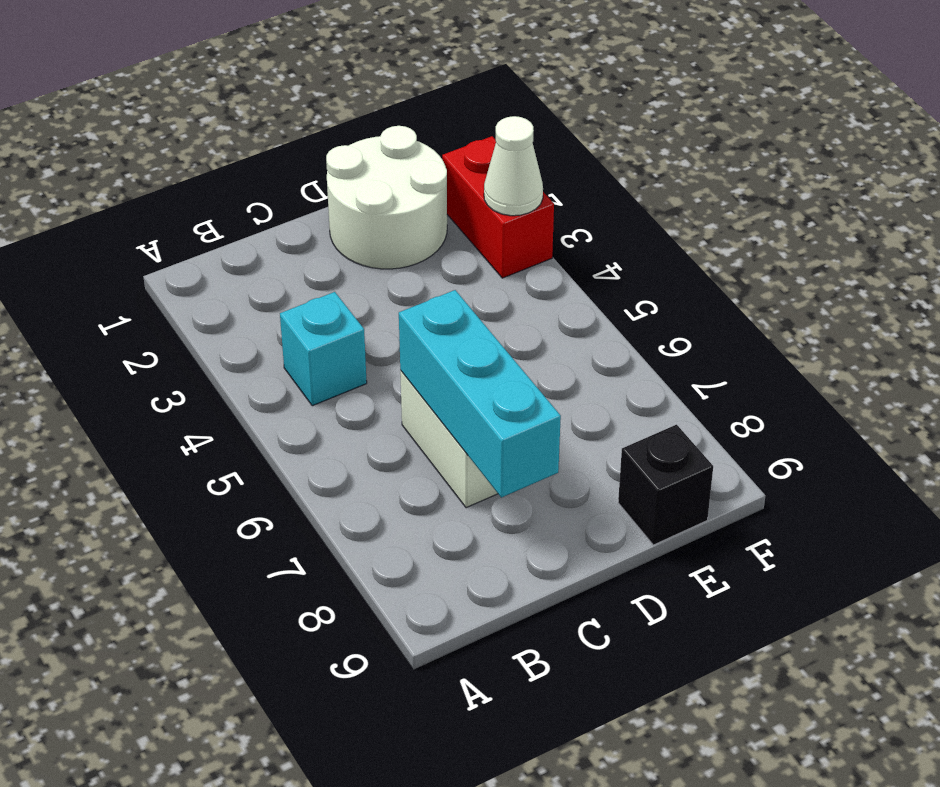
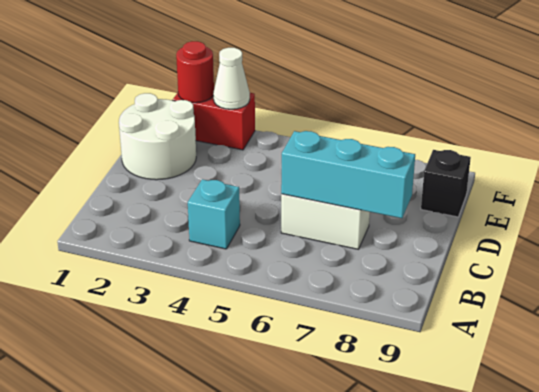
none -> red 1x1 round brick [176,41,214,103]

